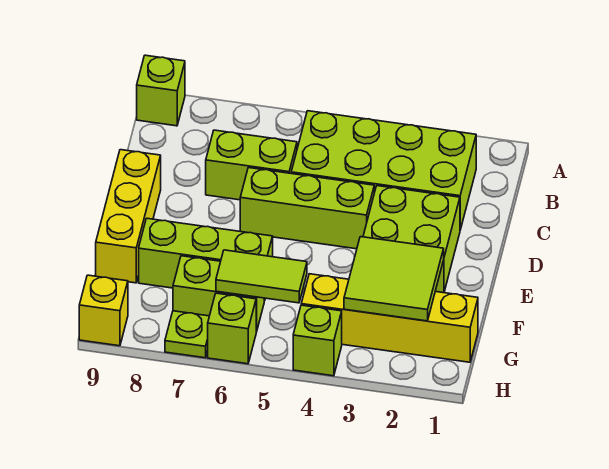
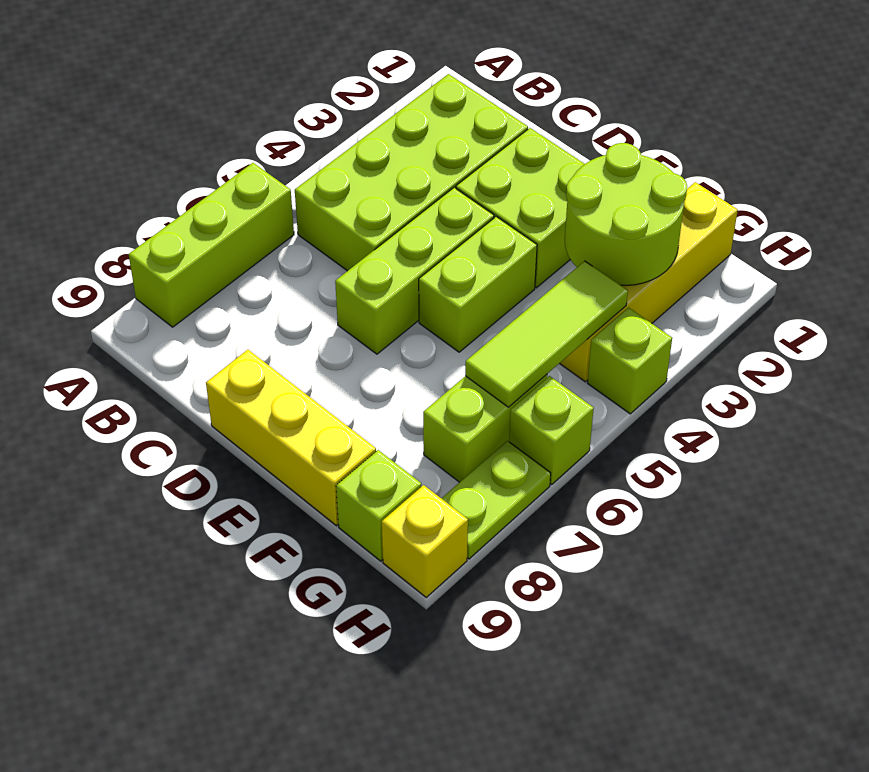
lime 1x1 brick [137,55,185,126] -> lime 1x1 brick moved to [336,450,421,561]
lime 1x2 brick [206,130,297,200] -> lime 1x2 brick moved to [419,217,537,352]
lime 2x2 tile [344,237,444,321] -> lime 2x2 round brick [565,143,687,286]
lime 1x3 brick [139,218,273,301] -> lime 1x3 brick moved to [129,163,294,327]
lime 1x2 tile [216,250,307,303] -> lime 1x3 tile [465,261,628,407]
lime 1x1 plate [165,311,209,358] -> lime 1x2 plate [441,441,551,559]

